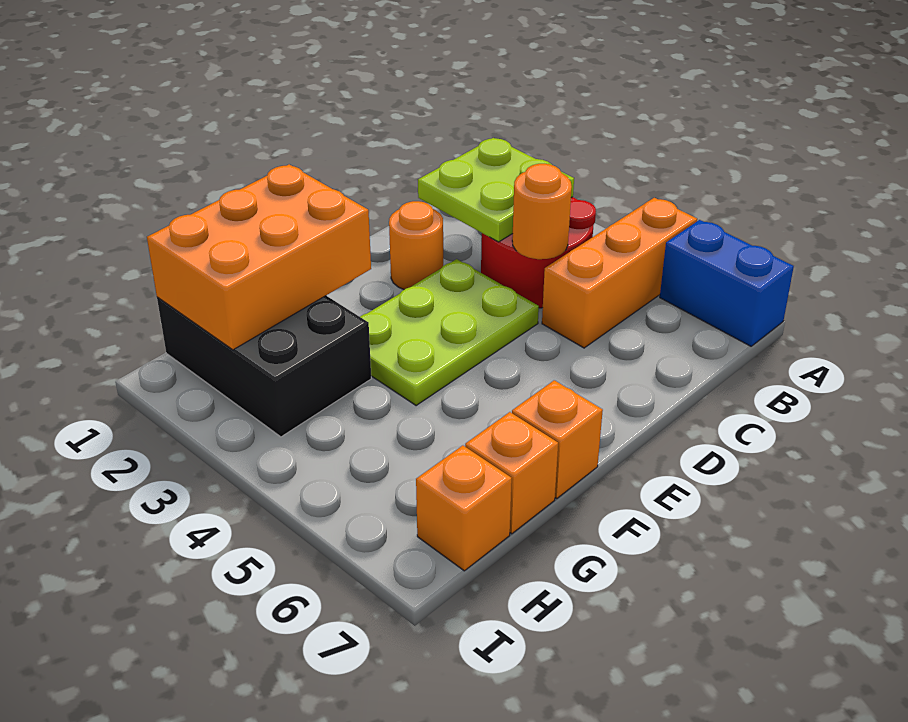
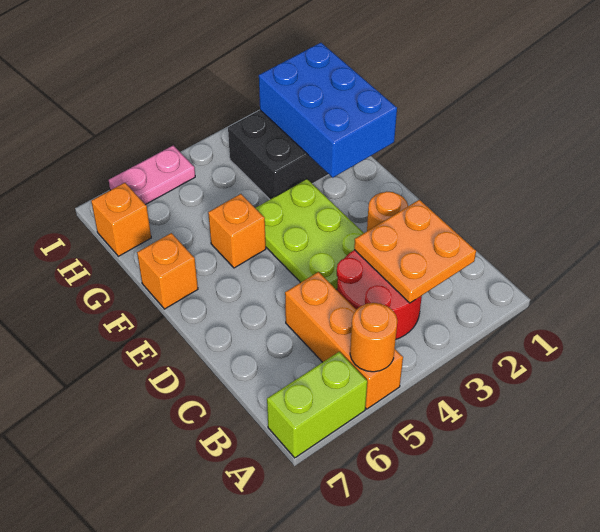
blue 1x2 brick [660,220,794,346] -> lime 1x2 brick [267,352,367,458]
lime 2x2 plate [418,138,574,242] -> orange 2x2 plate [354,200,476,303]
orange 1x1 round brick [512,164,572,259] -> orange 1x1 round brick moved to [350,303,397,372]
orange 2x3 brick [147,164,371,350] -> blue 2x3 brick [259,43,397,178]
orange 1x1 brick [465,412,558,534] -> orange 1x1 brick moved to [208,194,266,268]
none -> pink 1x2 plate [109,146,195,205]

